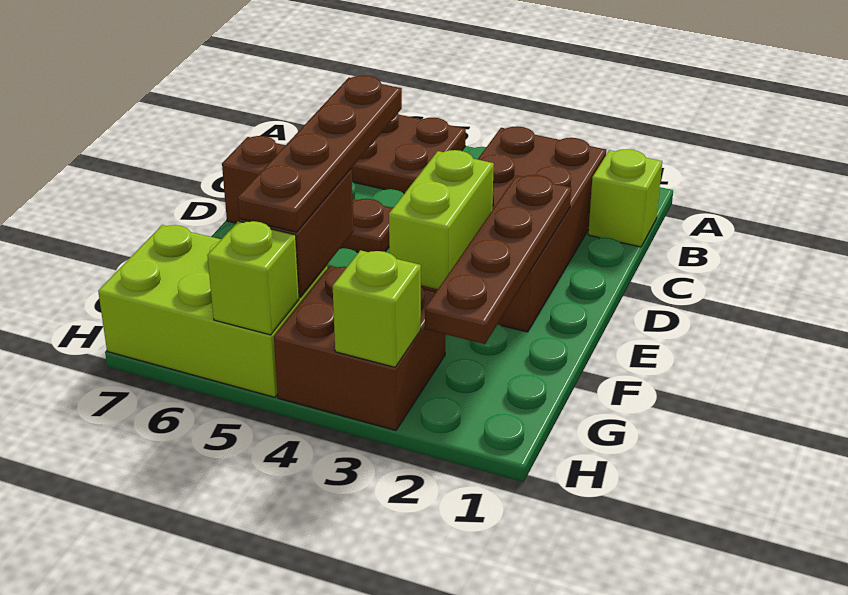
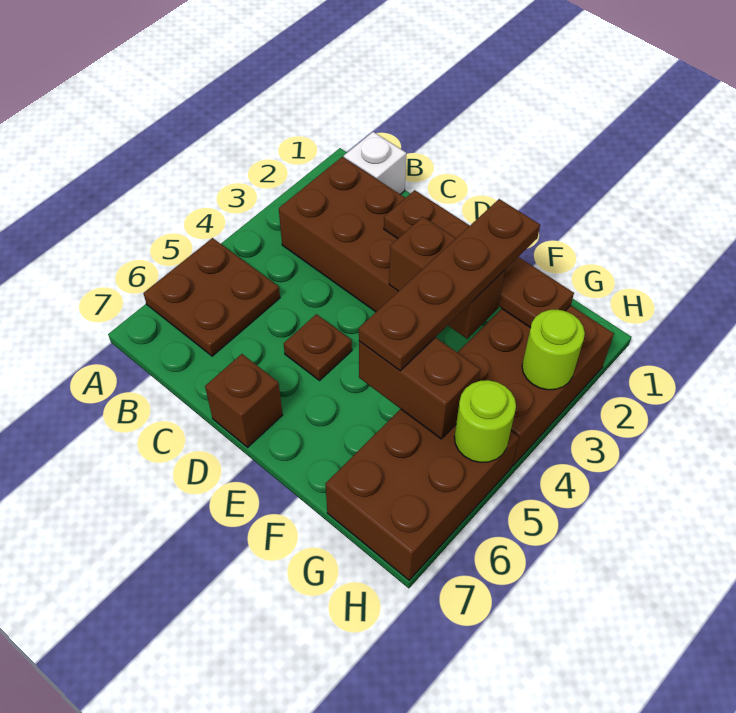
lime 1x1 brick [588,149,662,247] -> white 1x1 brick [344,132,406,194]
brown 1x4 plate [238,75,402,232] -> brown 1x4 plate turned to [359,199,540,371]
lime 1x2 brick [389,150,494,289] -> brown 1x2 brick [389,217,505,339]
brown 2x2 brick [274,266,445,430] -> brown 2x3 brick [457,305,614,466]
lime 2x3 brick [98,225,327,397] -> brown 2x3 brick [325,409,519,580]
lime 1x1 brick [333,250,421,367] -> lime 1x1 round brick [522,309,585,390]
lime 1x1 brick [208,221,299,335] -> lime 1x1 round brick [454,380,516,462]

